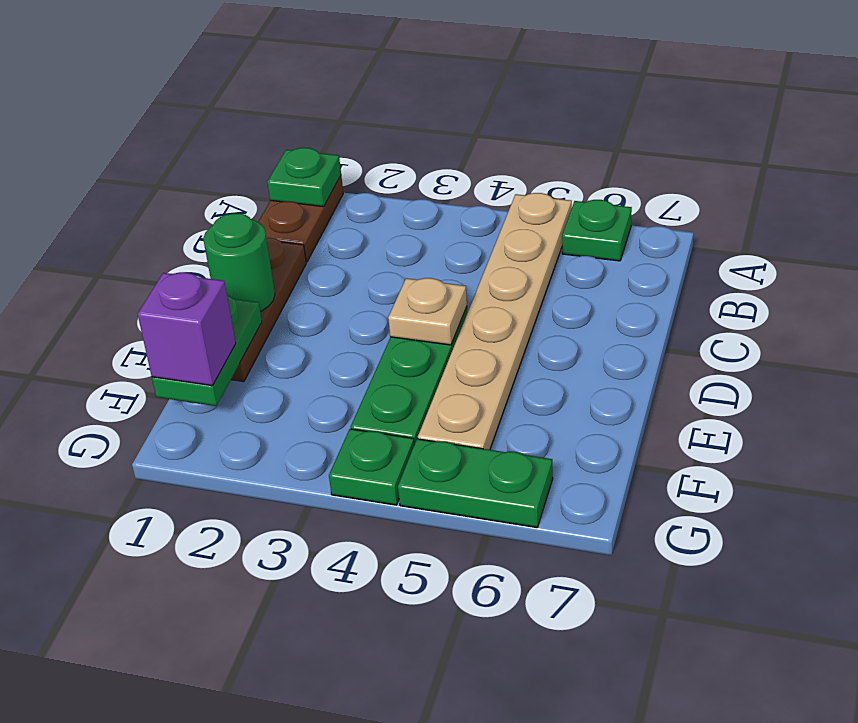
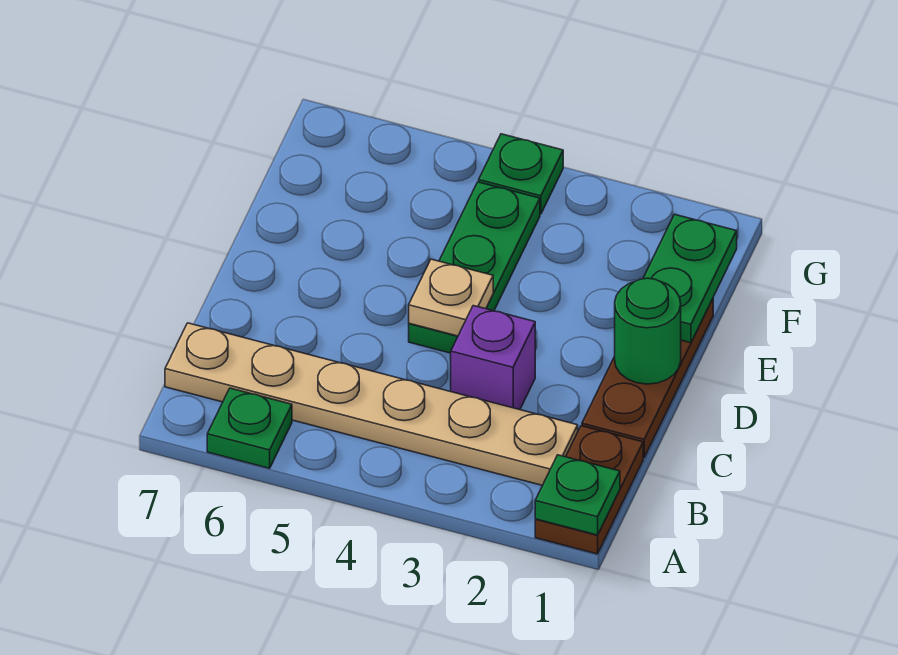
tan 1x6 plate [418,193,572,450] -> tan 1x6 plate turned to [165,323,578,485]
purple 1x1 brick [138,272,236,386] -> purple 1x1 brick moved to [451,306,535,410]
green 1x2 plate [398,439,553,528] -> none

